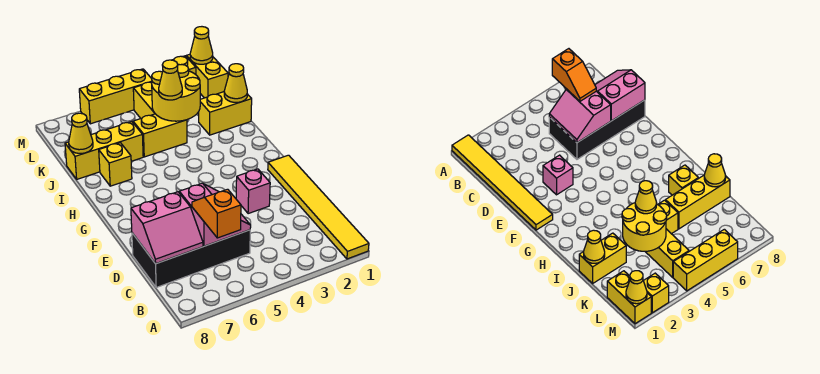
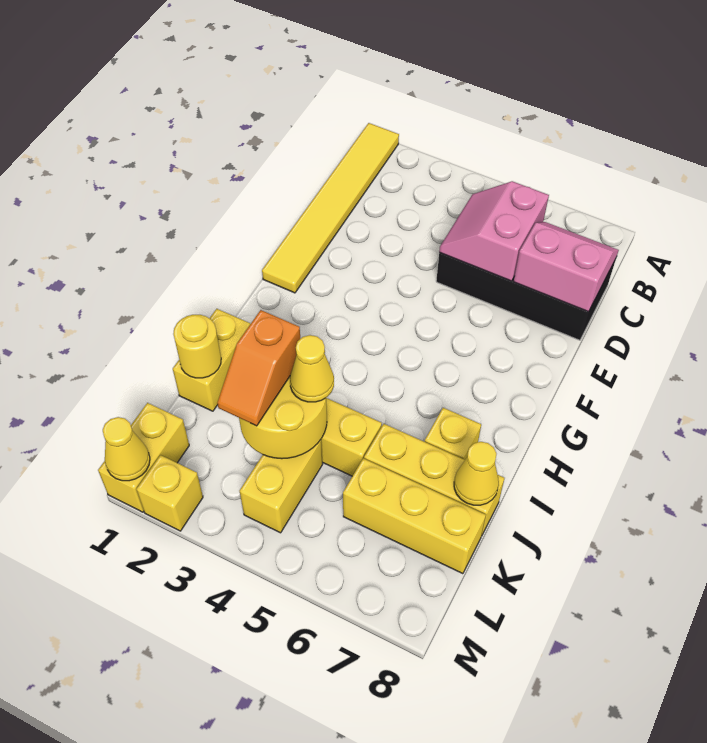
orange 1x2 slope [192,189,241,238] -> orange 1x2 slope moved to [217,310,300,426]
pink 1x1 brick [236,169,270,214] -> none
yellow 1x2 brick [199,92,252,135] -> yellow 1x2 brick turned to [173,309,251,411]
yellow 1x1 cone [224,64,247,102] -> yellow 1x1 round brick [173,315,221,378]
yellow 1x3 brick [79,69,152,124] -> yellow 1x3 brick moved to [343,458,486,574]

